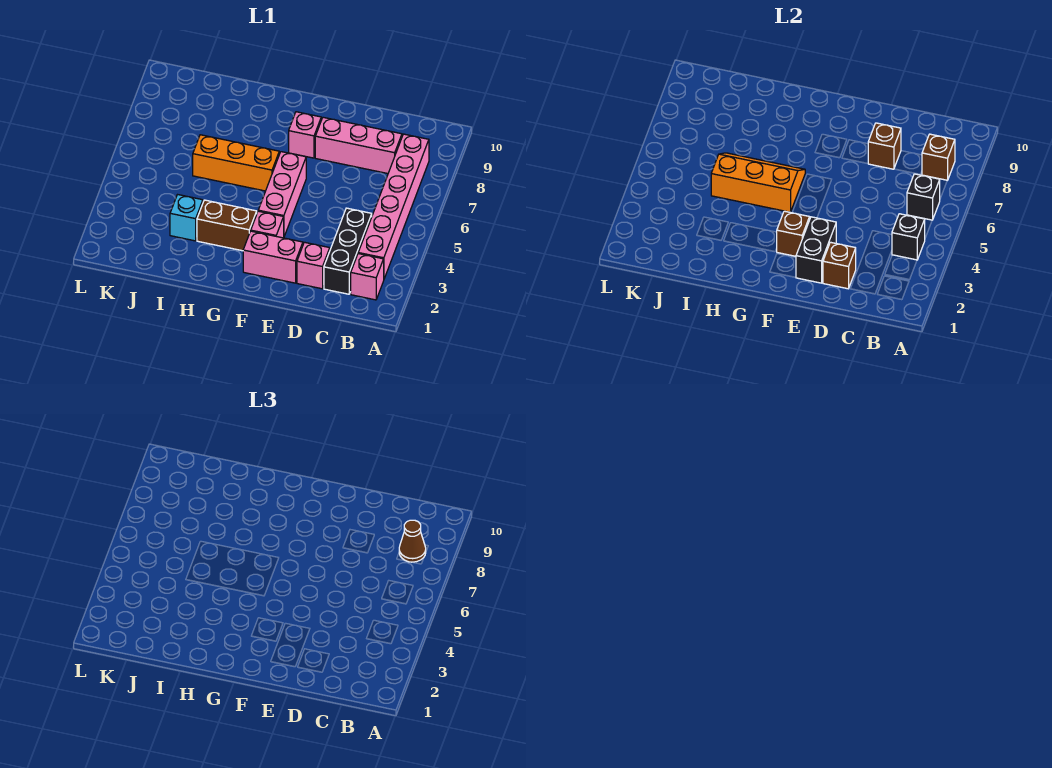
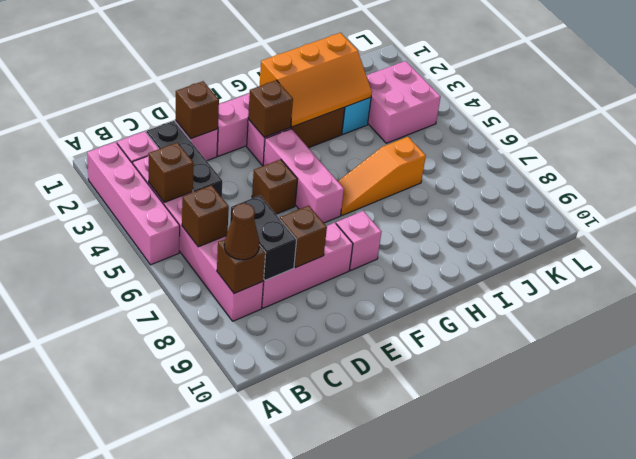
none -> pink 1x4 brick [87,142,180,265]
black 1x1 brick [892,214,925,260] -> brown 1x1 brick [148,142,194,202]
black 1x1 brick [907,174,940,220] -> brown 1x1 brick [182,185,229,247]
black 1x2 brick [796,217,836,283] -> black 1x2 brick moved to [230,195,297,280]
none -> brown 1x1 brick [252,159,298,214]
orange 2x3 slope [711,153,805,212] -> orange 2x3 slope moved to [260,33,372,127]
orange 1x3 brick [193,135,279,191] -> orange 1x3 slope [338,137,426,215]
none -> pink 2x2 brick [366,61,441,143]

